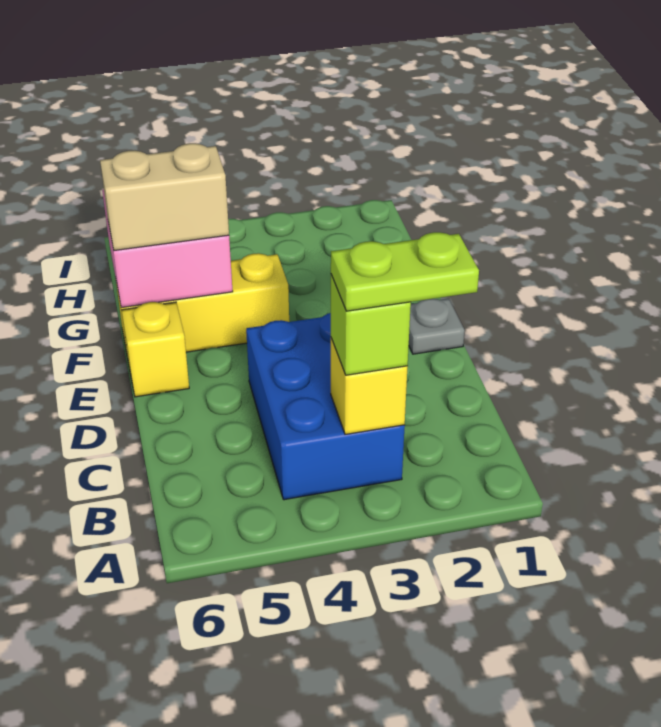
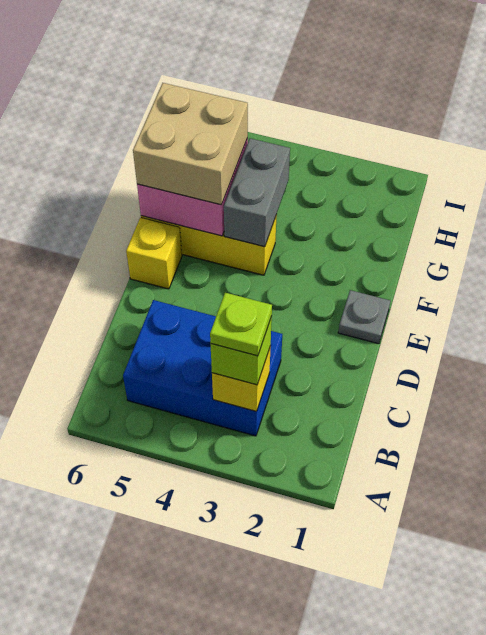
lime 1x2 plate [331,232,479,311] -> lime 1x1 plate [210,293,272,356]
blue 2x3 brick [246,313,405,500] -> blue 2x3 brick turned to [123,300,282,436]
none -> grey 1x2 brick [224,138,290,247]
tan 1x2 brick [100,143,229,250] -> tan 2x2 brick [133,83,248,205]

